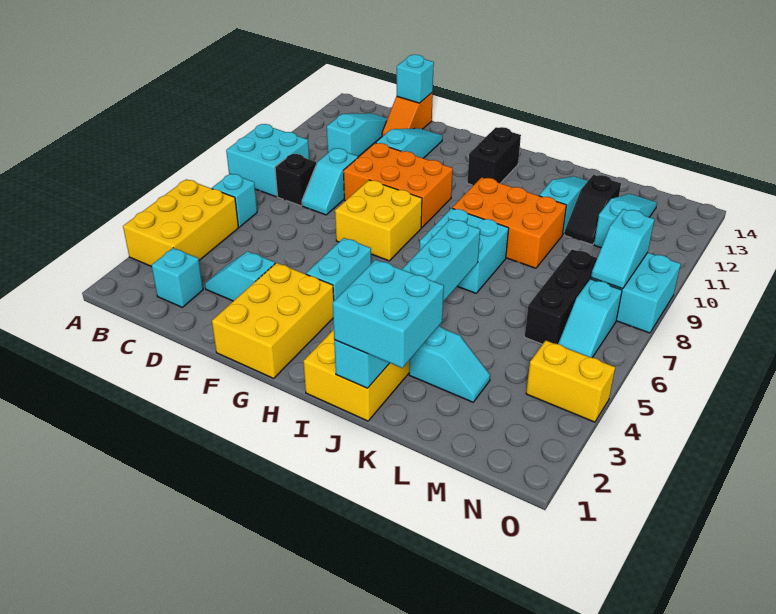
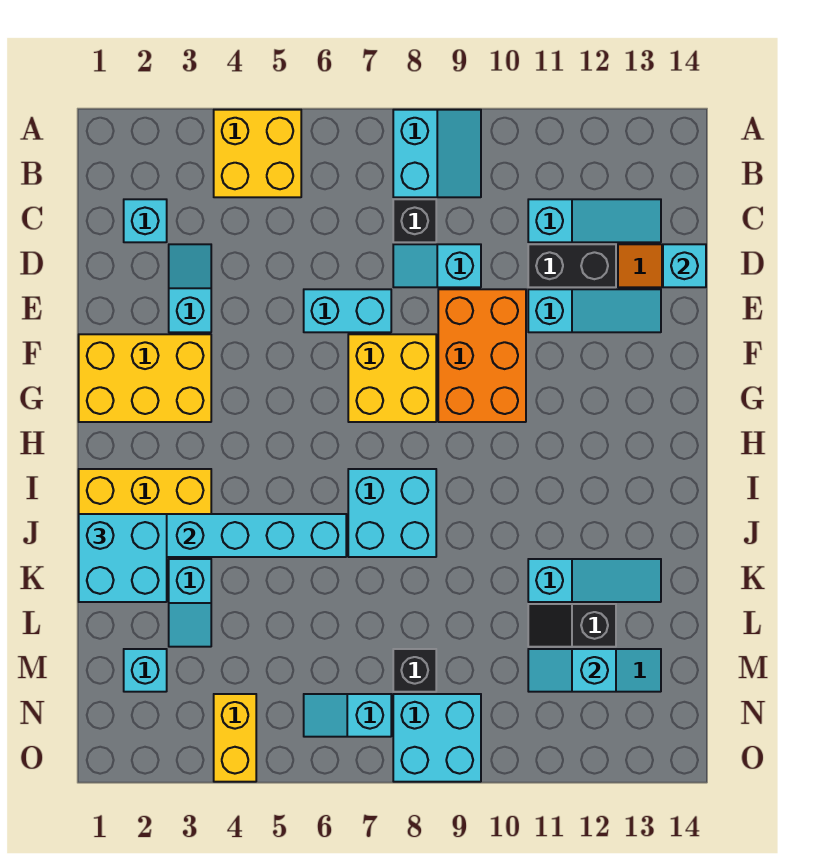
yellow 2x3 brick [123,179,238,267] -> yellow 2x2 brick [214,110,301,197]
cyan 2x2 brick [226,124,309,197] -> cyan 2x2 slope [393,110,481,197]
cyan 1x1 brick [212,174,257,227] -> cyan 1x1 brick moved to [124,649,167,692]
cyan 1x2 brick [306,238,371,301] -> cyan 1x2 brick moved to [304,289,391,332]
black 1x2 brick [467,127,521,185] -> black 1x2 brick moved to [528,244,616,287]
orange 2x3 brick [452,177,566,268] -> none
black 1x3 brick [525,249,597,344] -> black 1x1 brick [393,649,436,692]
cyan 1x2 slope [591,209,655,289] -> cyan 1x2 slope moved to [528,649,616,692]

